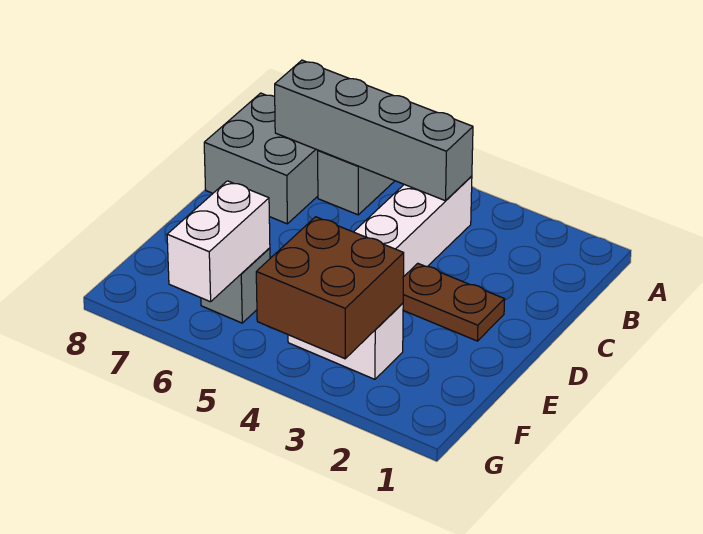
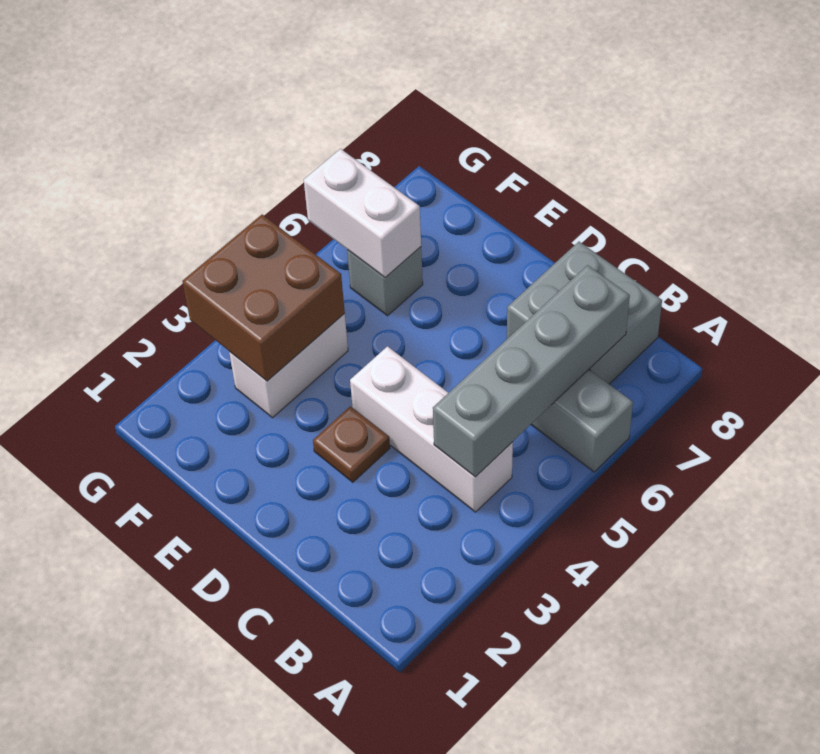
brown 1x2 plate [403,263,505,341] -> brown 1x1 plate [313,406,390,482]

